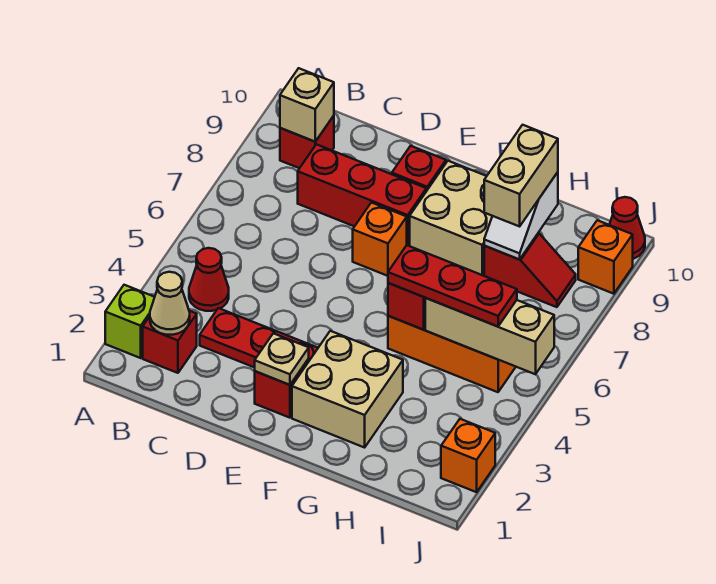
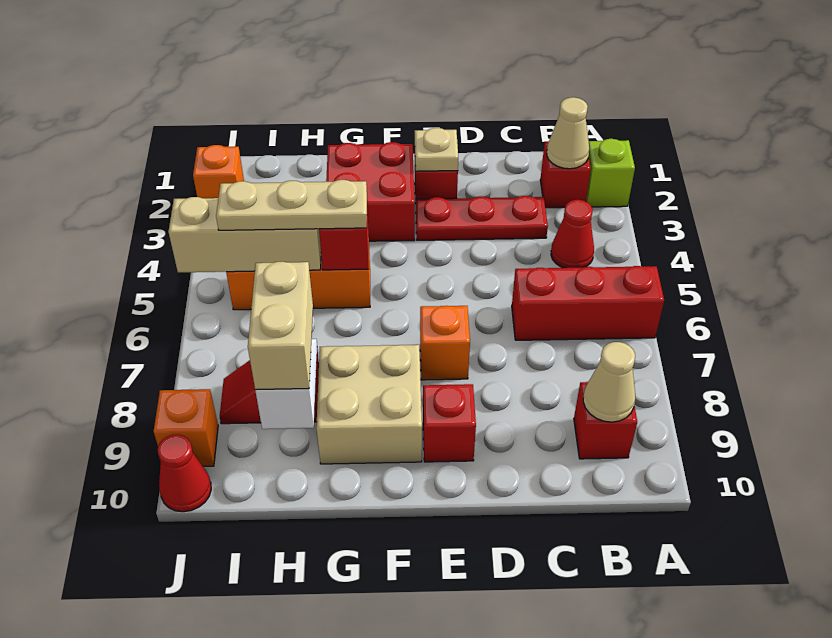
tan 1x1 brick [280,68,334,142] -> tan 1x1 cone [583,342,635,422]
red 1x3 brick [298,144,426,246] -> red 1x3 brick moved to [512,266,664,340]
tan 2x2 brick [292,331,403,448] -> red 2x2 brick [326,142,415,241]
red 1x3 plate [388,245,517,327] -> tan 1x3 plate [216,180,367,230]

